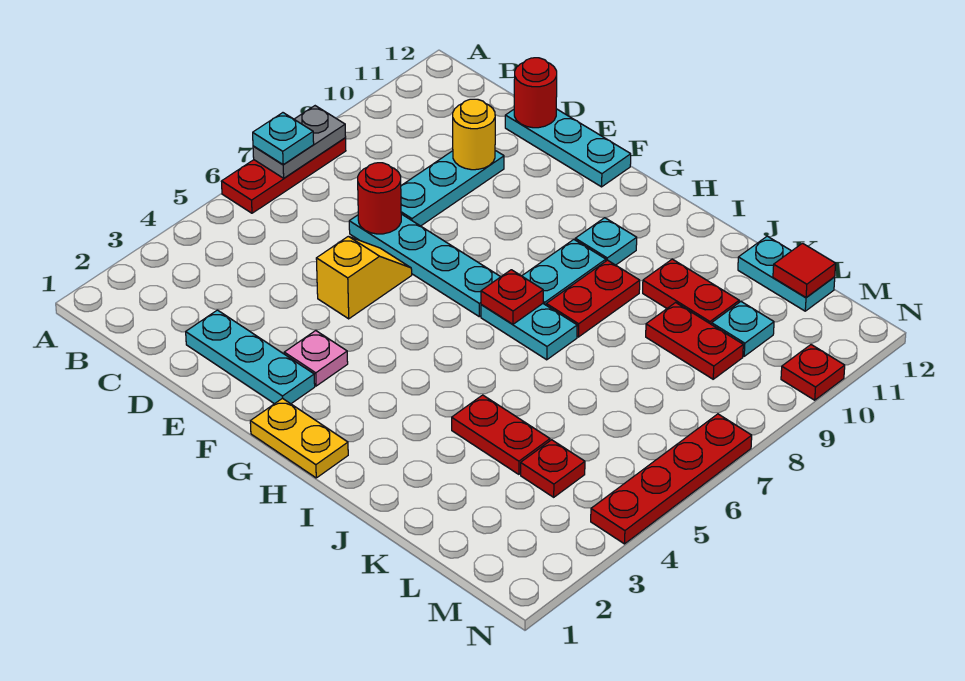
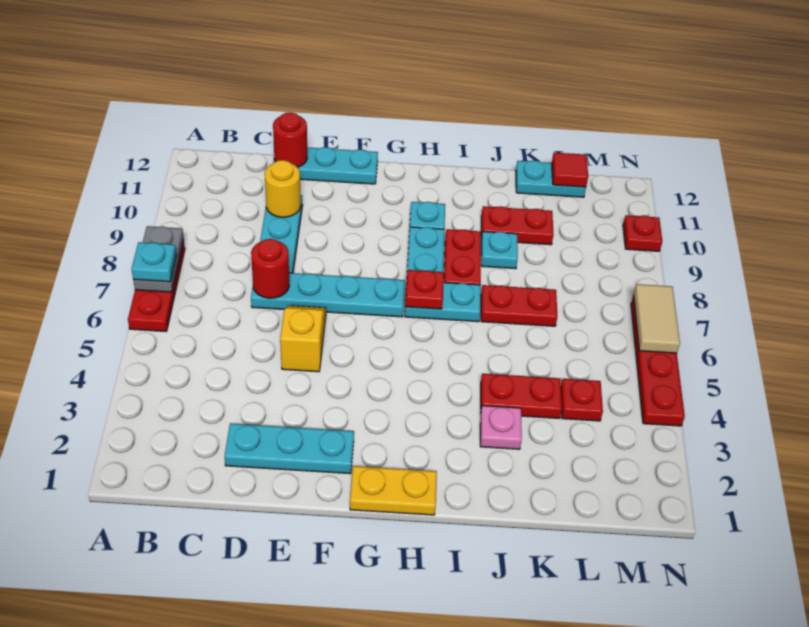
pink 1x1 plate [284,331,348,386] -> pink 1x1 plate moved to [480,406,522,449]
red 1x2 plate [646,303,743,379] -> red 1x2 plate moved to [481,285,557,326]
cyan 1x1 plate [712,302,774,356] -> cyan 1x1 plate moved to [481,232,518,269]
none -> tan 1x2 tile [634,284,680,353]

